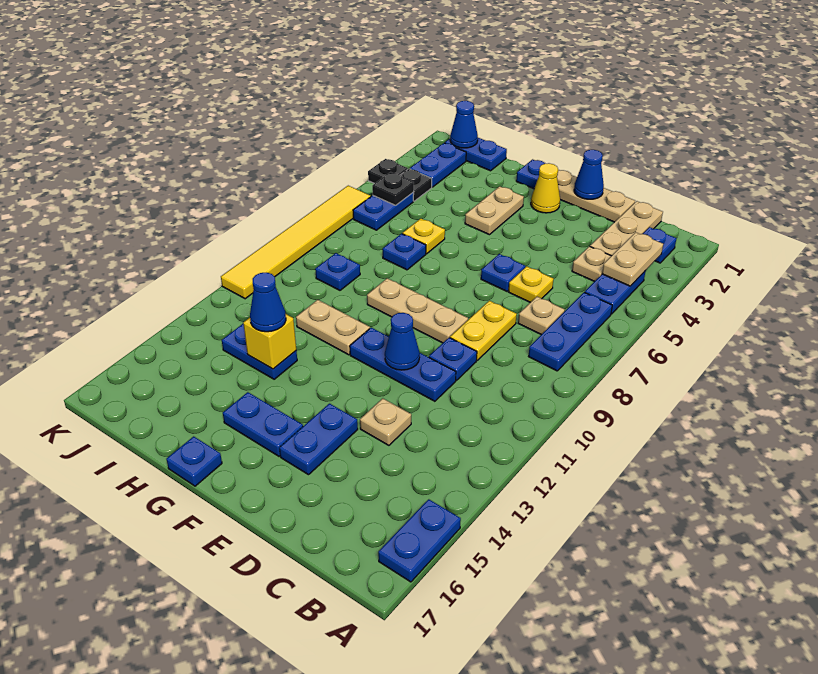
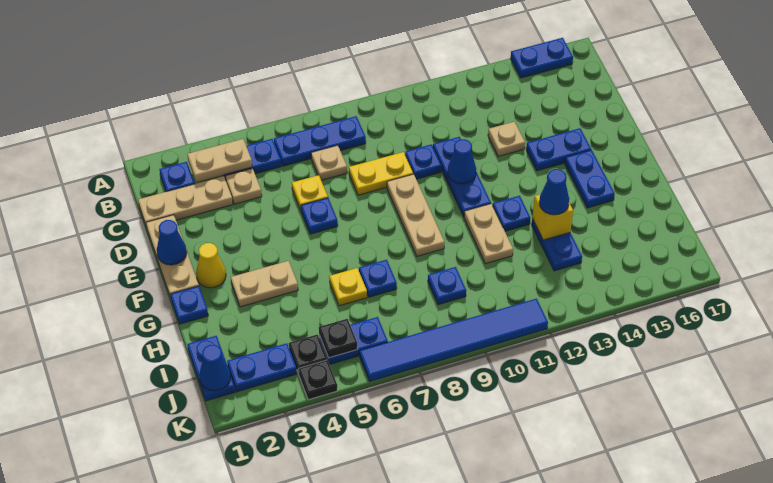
blue 1x1 plate [166,436,222,486] -> blue 1x1 plate moved to [493,196,530,231]
yellow 1x6 tile [221,186,371,299] -> blue 1x6 tile [359,299,548,381]

